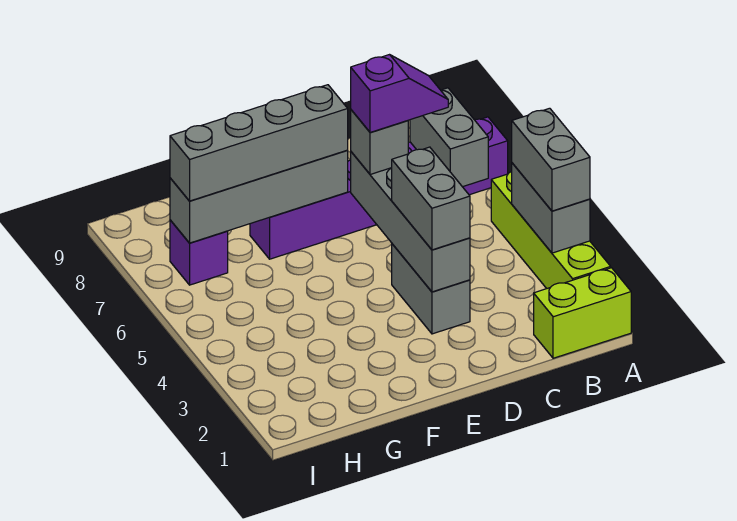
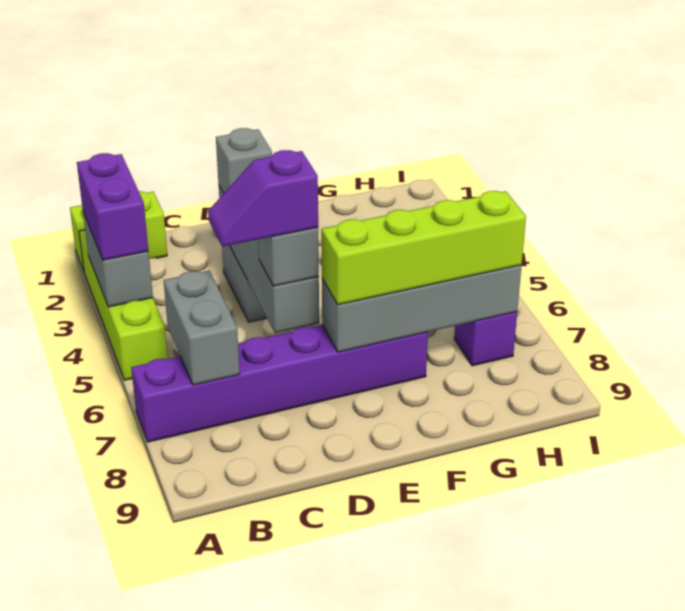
grey 1x2 brick [512,108,590,211] -> purple 1x2 brick [77,153,148,260]
grey 1x2 brick [392,147,470,250] -> grey 1x1 brick [216,128,272,193]
grey 1x4 brick [170,85,348,201] -> lime 1x4 brick [321,191,526,305]

